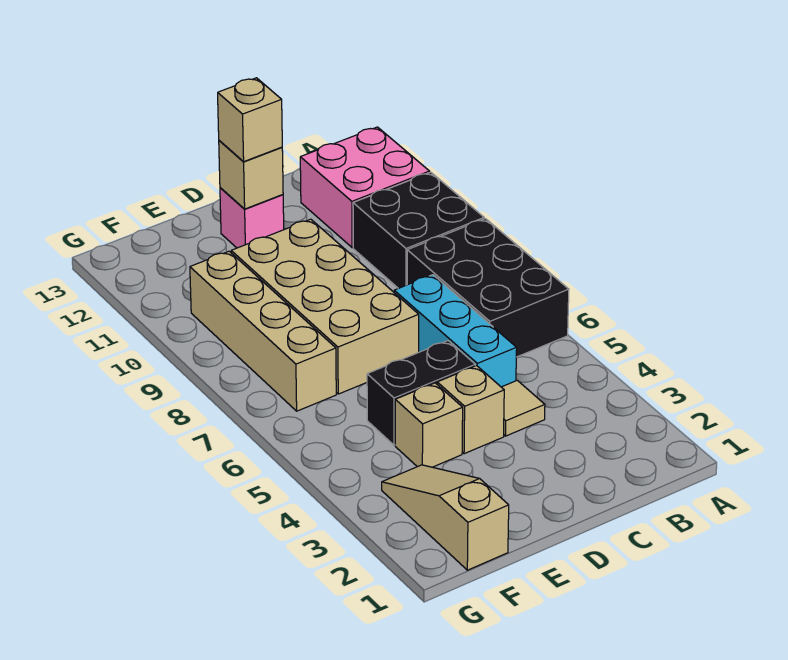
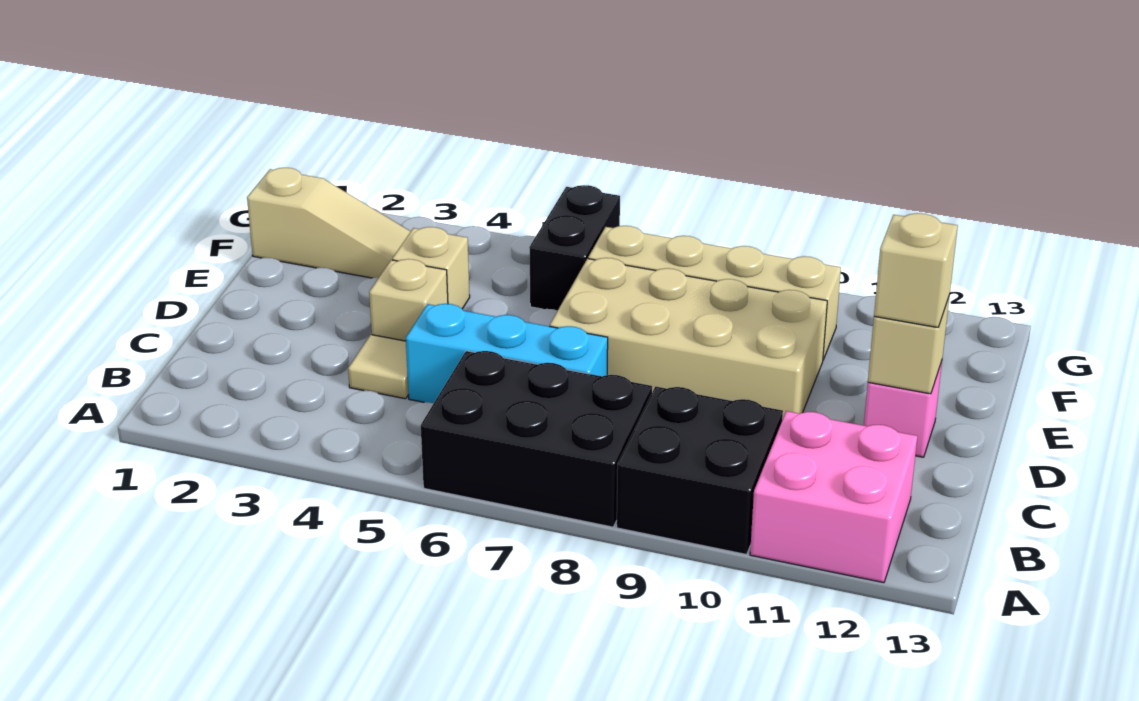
black 1x2 brick [367,341,475,445] -> black 1x2 brick moved to [529,185,620,310]

